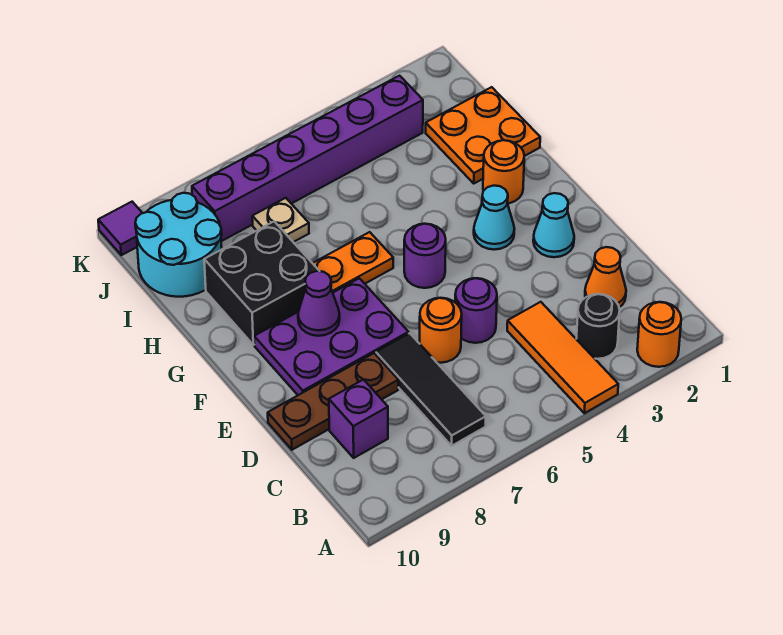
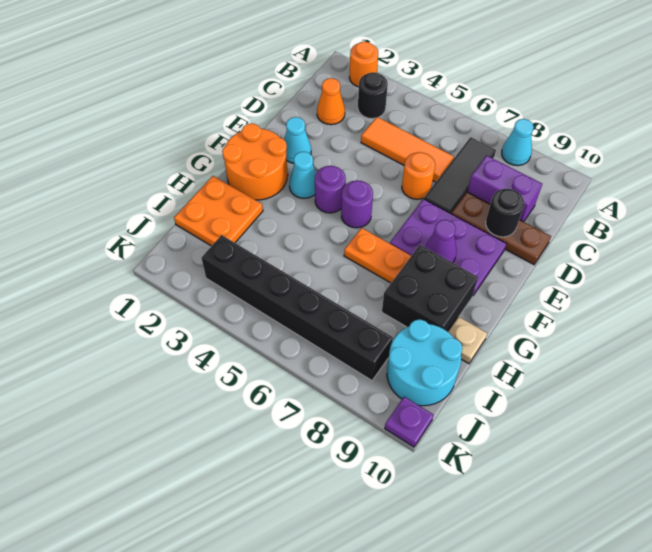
orange 1x3 tile [507,302,618,413] -> orange 1x3 tile turned to [361,117,454,182]
none -> cyan 1x1 cone [502,119,534,166]
purple 1x1 brick [329,379,388,458] -> purple 1x2 brick [468,155,542,222]
purple 1x1 round brick [455,278,497,343] -> purple 1x1 round brick moved to [315,166,346,213]
none -> black 1x1 round brick [486,189,524,237]
orange 1x1 round brick [483,140,524,204] -> orange 2x2 round brick [222,123,288,200]
tan 1x1 plate [252,198,309,242] -> tan 1x1 plate moved to [448,317,487,364]
purple 1x6 brick [192,76,423,241] -> black 1x6 brick [201,235,393,380]
purple 1x1 tile [98,202,142,255] -> purple 1x1 plate [385,397,434,447]

